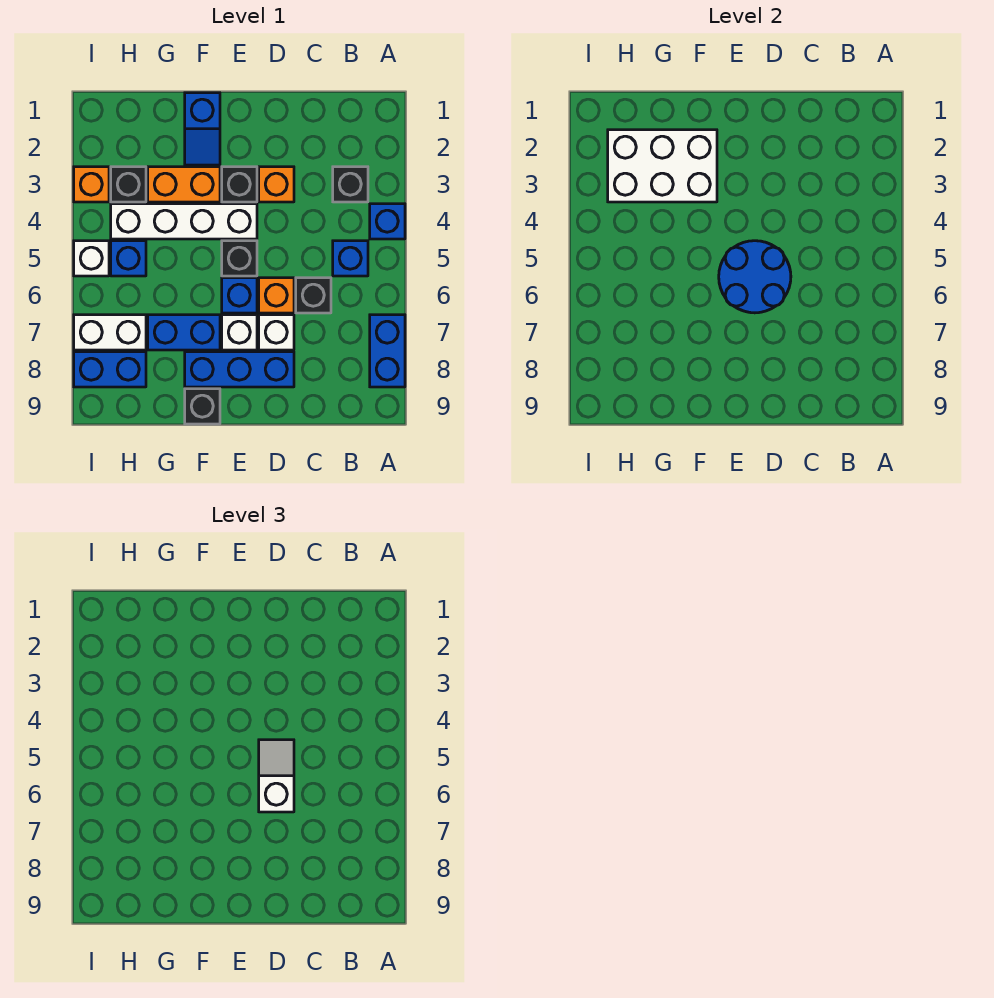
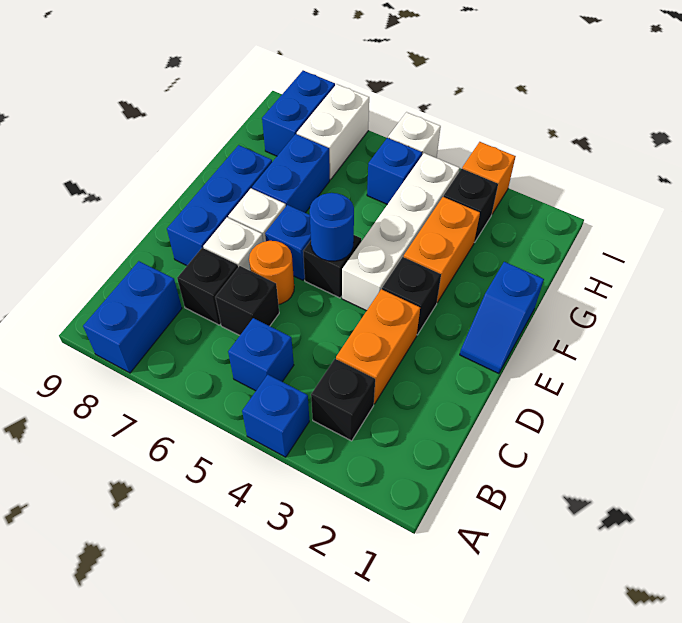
blue 1x2 brick [370,315,405,387] -> blue 1x2 brick turned to [83,261,182,373]
orange 1x1 brick [259,167,294,202] -> orange 1x2 brick [336,289,420,404]
blue 2x2 round brick [719,241,791,313] -> blue 1x1 round brick [310,193,354,261]
white 1x2 slope [259,740,294,812] -> none
orange 1x1 brick [259,278,294,313] -> orange 1x1 round brick [249,241,294,304]
blue 1x2 slope [185,93,220,165] -> blue 1x2 slope turned to [460,262,544,374]
white 2x3 brick [608,130,717,202] -> none
black 1x1 brick [185,389,220,424] -> black 1x1 brick moved to [177,248,238,325]

